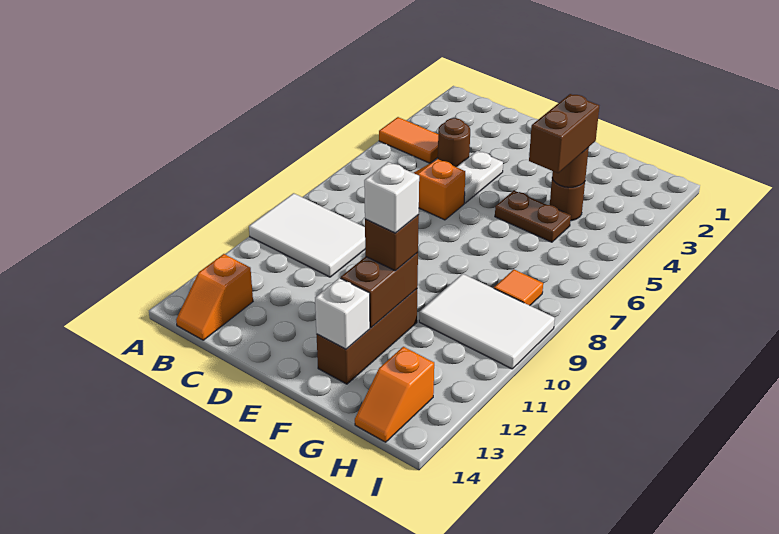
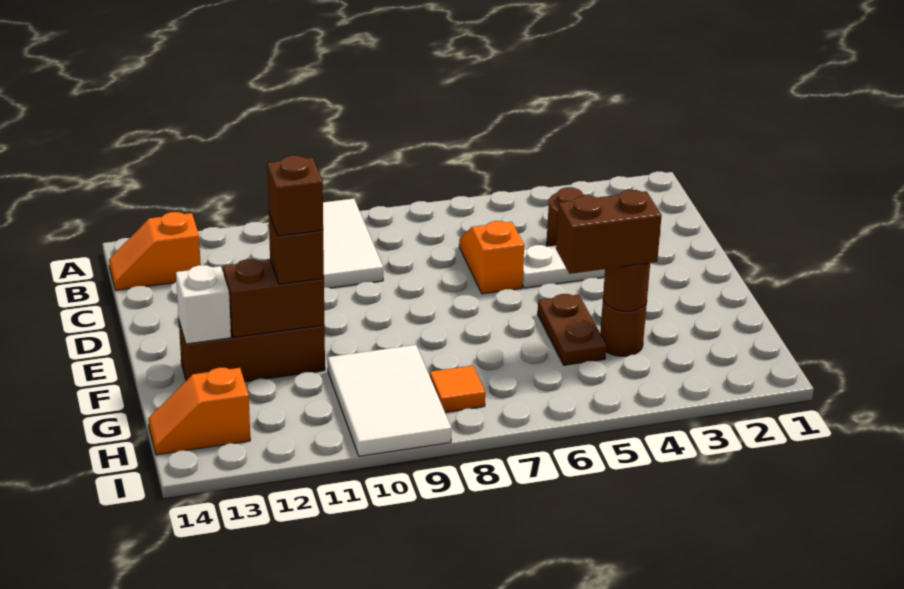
orange 1x2 tile [379,117,438,163] -> none
white 1x1 brick [364,162,419,233] -> brown 1x1 brick [267,155,323,236]

